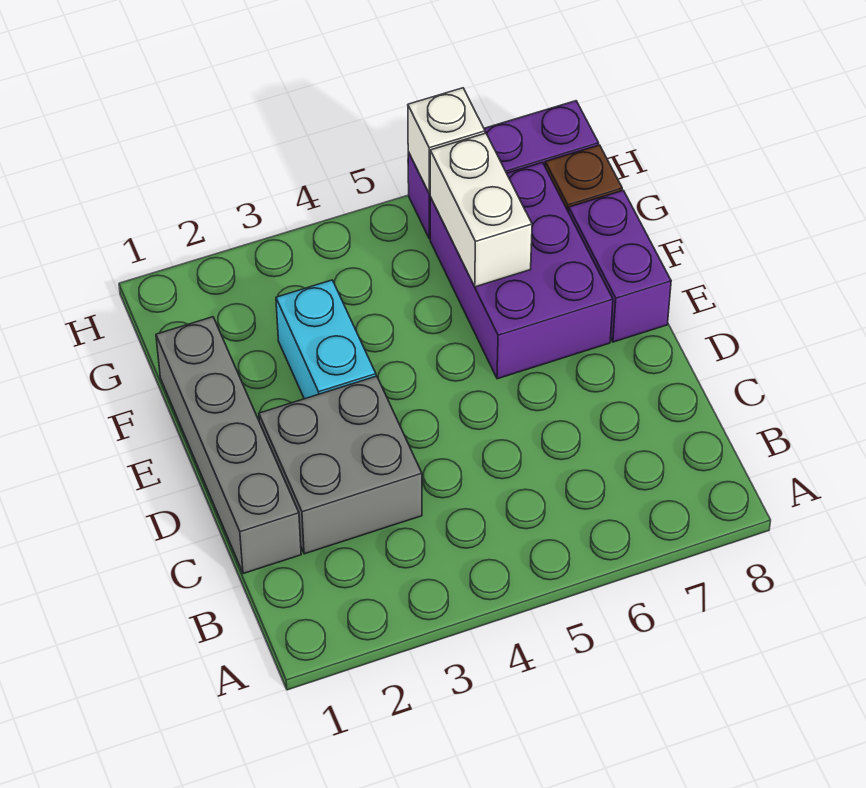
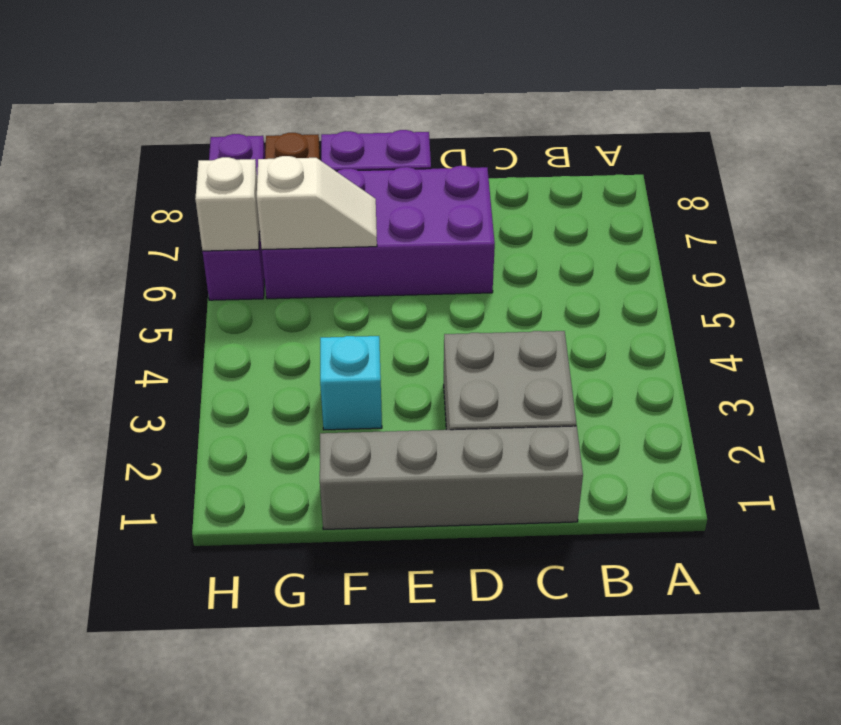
cyan 1x2 brick [276,280,376,399] -> cyan 1x1 brick [320,336,382,430]
purple 2x3 brick [430,163,613,379] -> purple 2x4 brick [262,166,495,299]
white 1x2 brick [430,133,532,287] -> white 1x2 slope [257,156,377,250]

